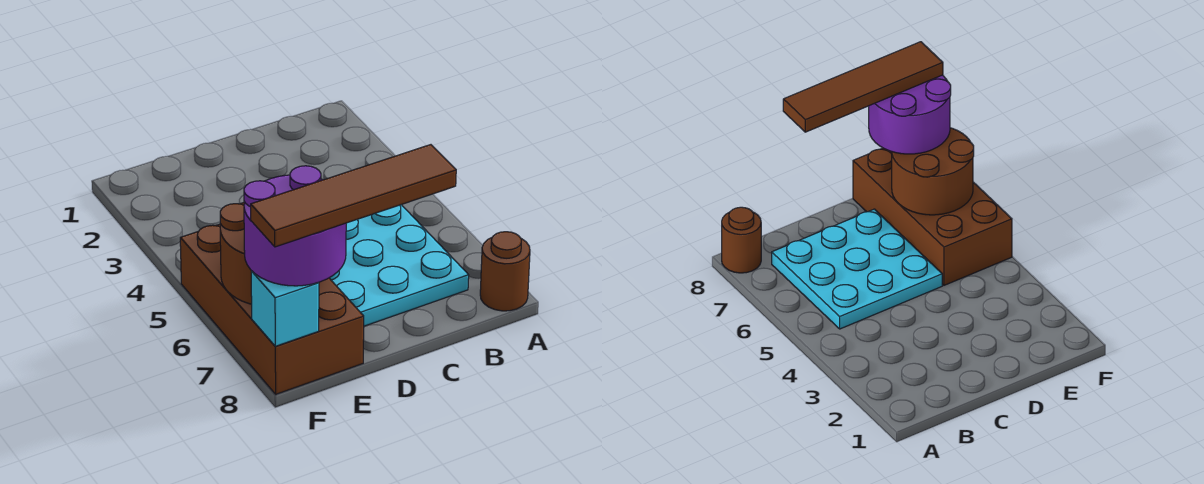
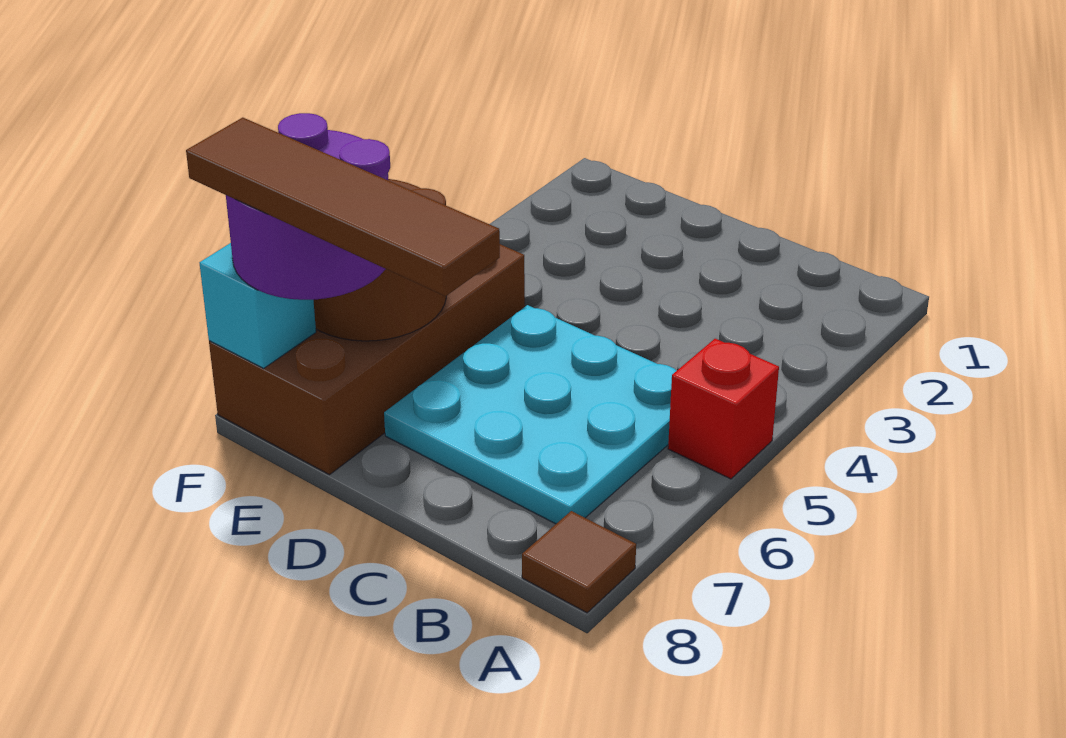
none -> red 1x1 brick [668,339,779,479]
brown 1x1 round brick [480,232,530,311] -> brown 1x1 tile [522,511,636,613]

